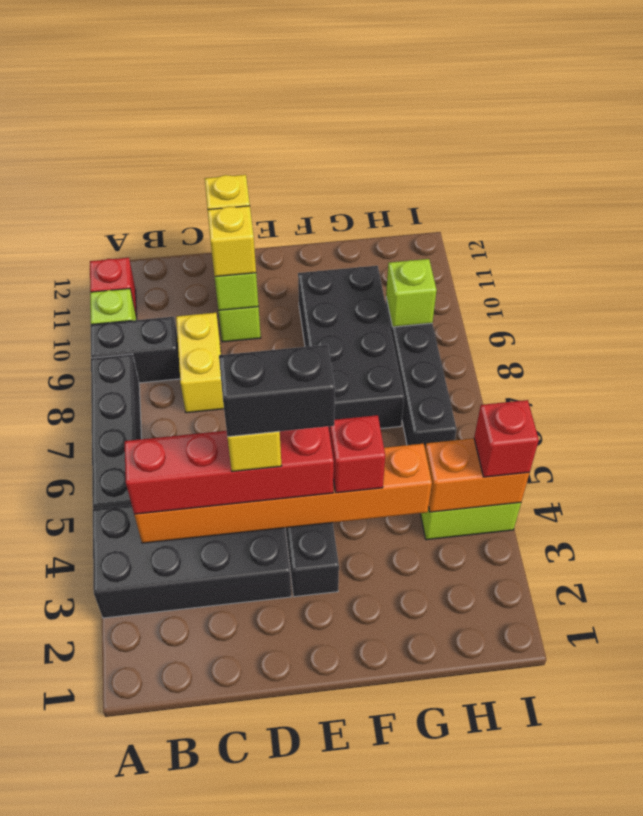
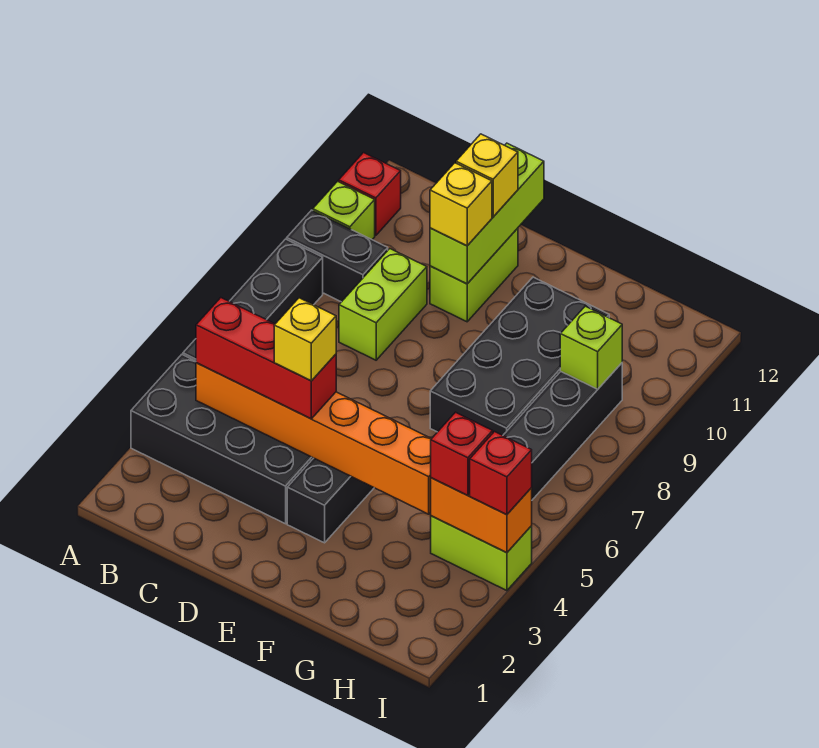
red 1x4 brick [125,426,334,514] -> red 1x3 brick [196,298,336,419]
yellow 1x2 brick [176,313,224,413] -> lime 1x2 brick [339,249,427,360]
black 1x2 brick [219,345,335,437] -> none
red 1x1 brick [330,415,385,493] -> red 1x1 brick moved to [431,412,493,496]

